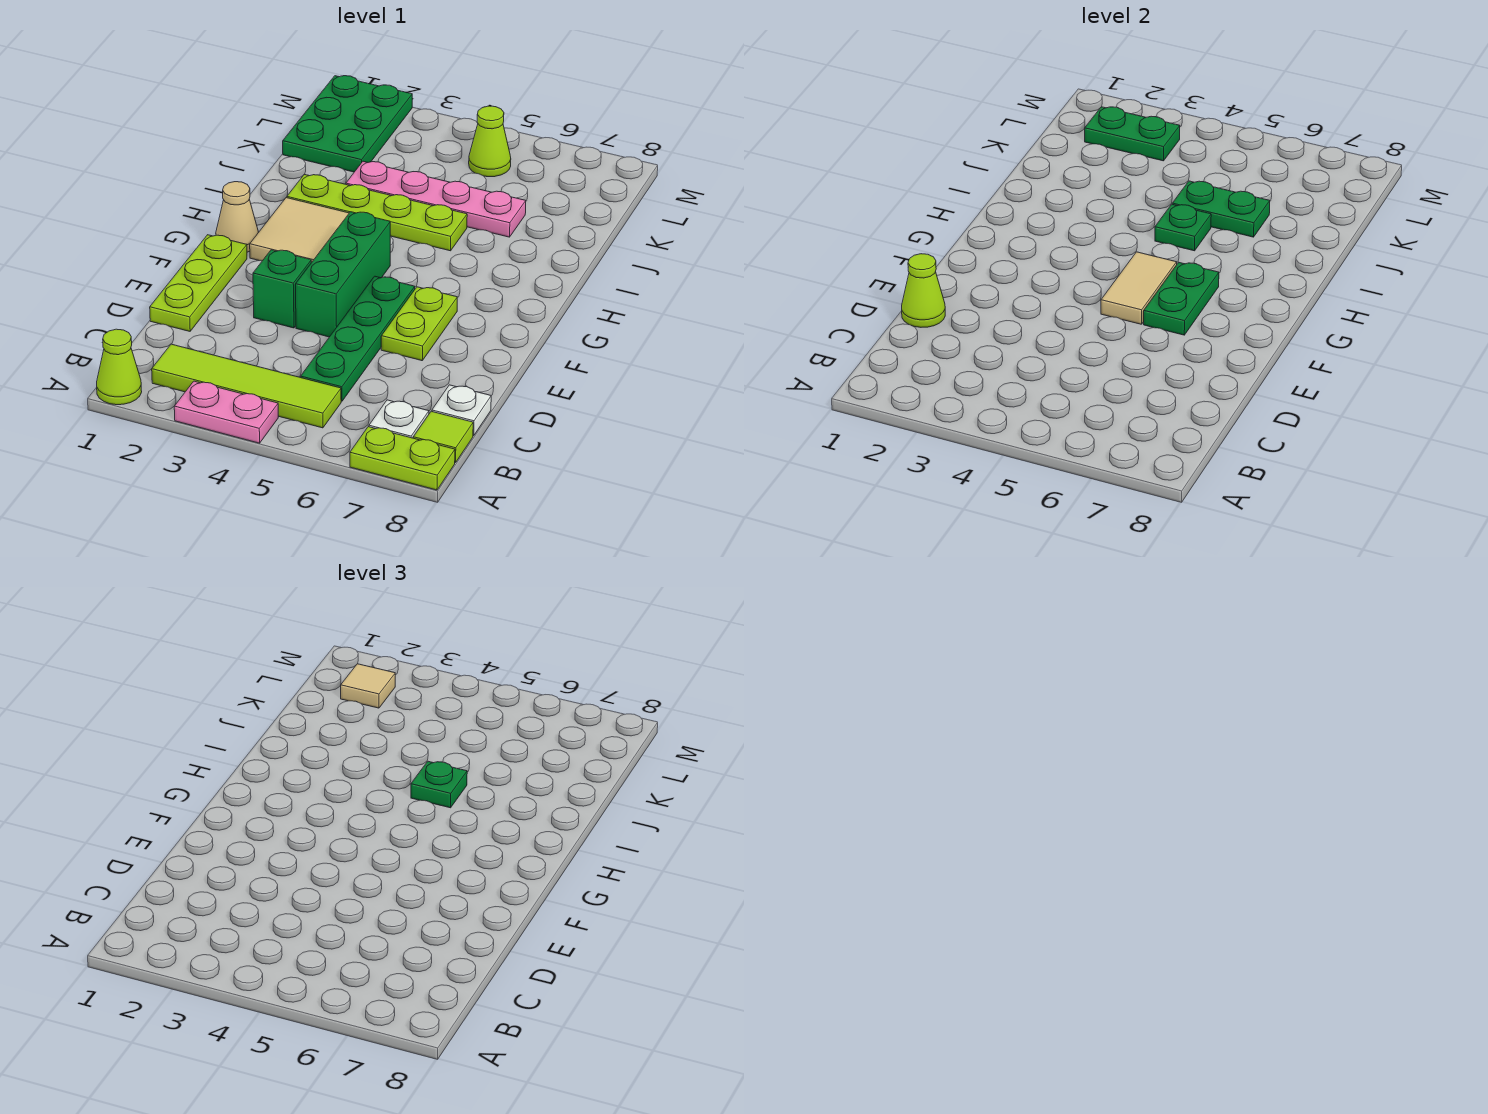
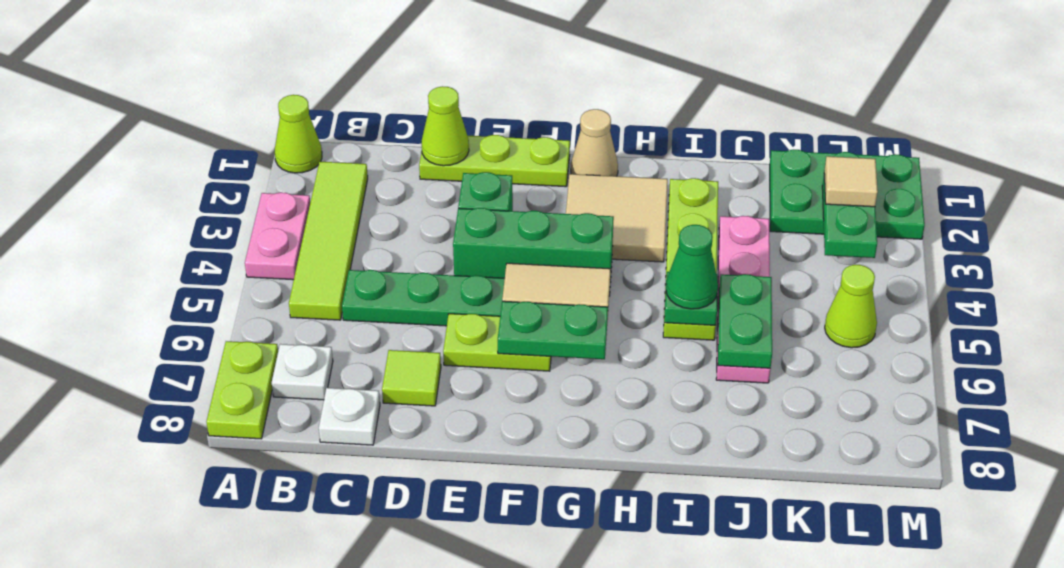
lime 1x1 tile [413,411,473,463] -> lime 1x1 tile moved to [382,350,441,406]
green 1x1 plate [411,761,467,808] -> green 1x1 cone [666,225,718,309]

